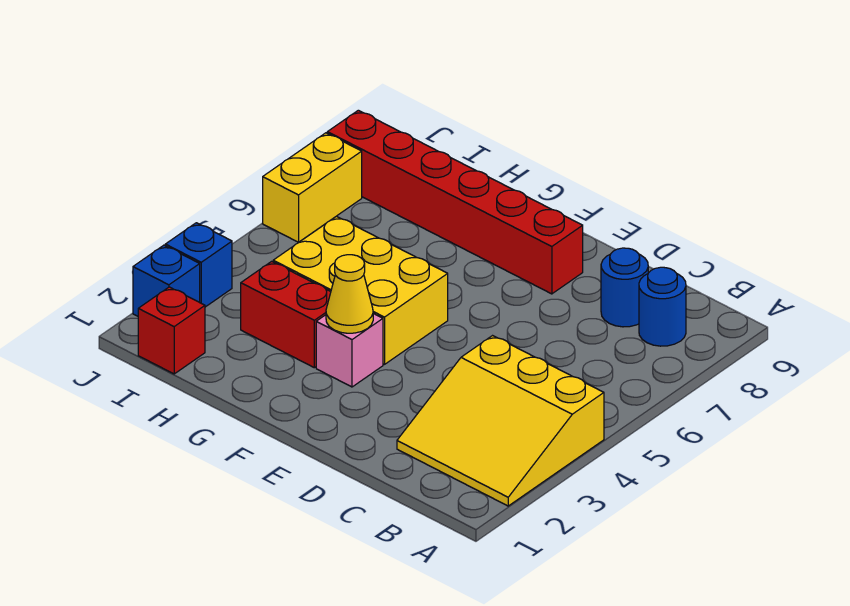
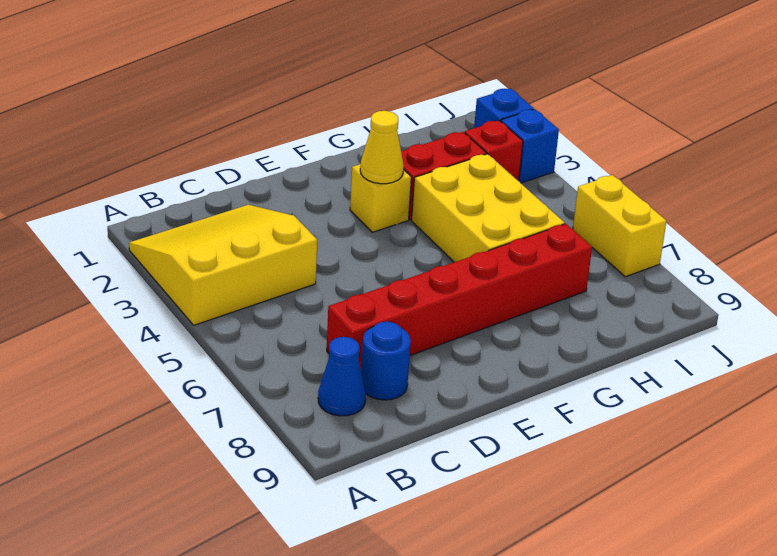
blue 1x1 round brick [639,267,686,346] -> blue 1x1 cone [318,337,366,416]
red 1x6 brick [327,110,583,294] -> red 1x6 brick moved to [327,224,592,368]
pink 1x1 brick [316,313,383,387] -> yellow 1x1 brick [350,164,411,232]
yellow 2x3 brick [273,216,448,364] -> yellow 2x3 brick turned to [412,154,565,262]
red 1x1 brick [138,287,205,374] -> red 1x1 brick moved to [465,120,523,181]

